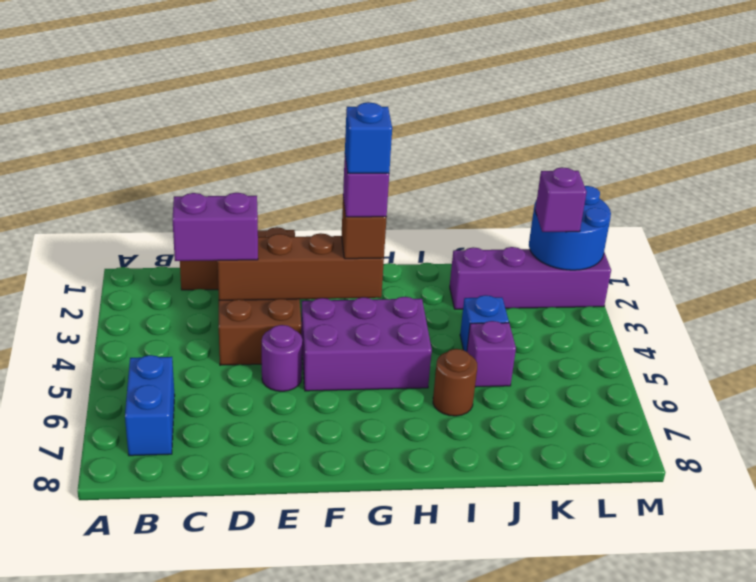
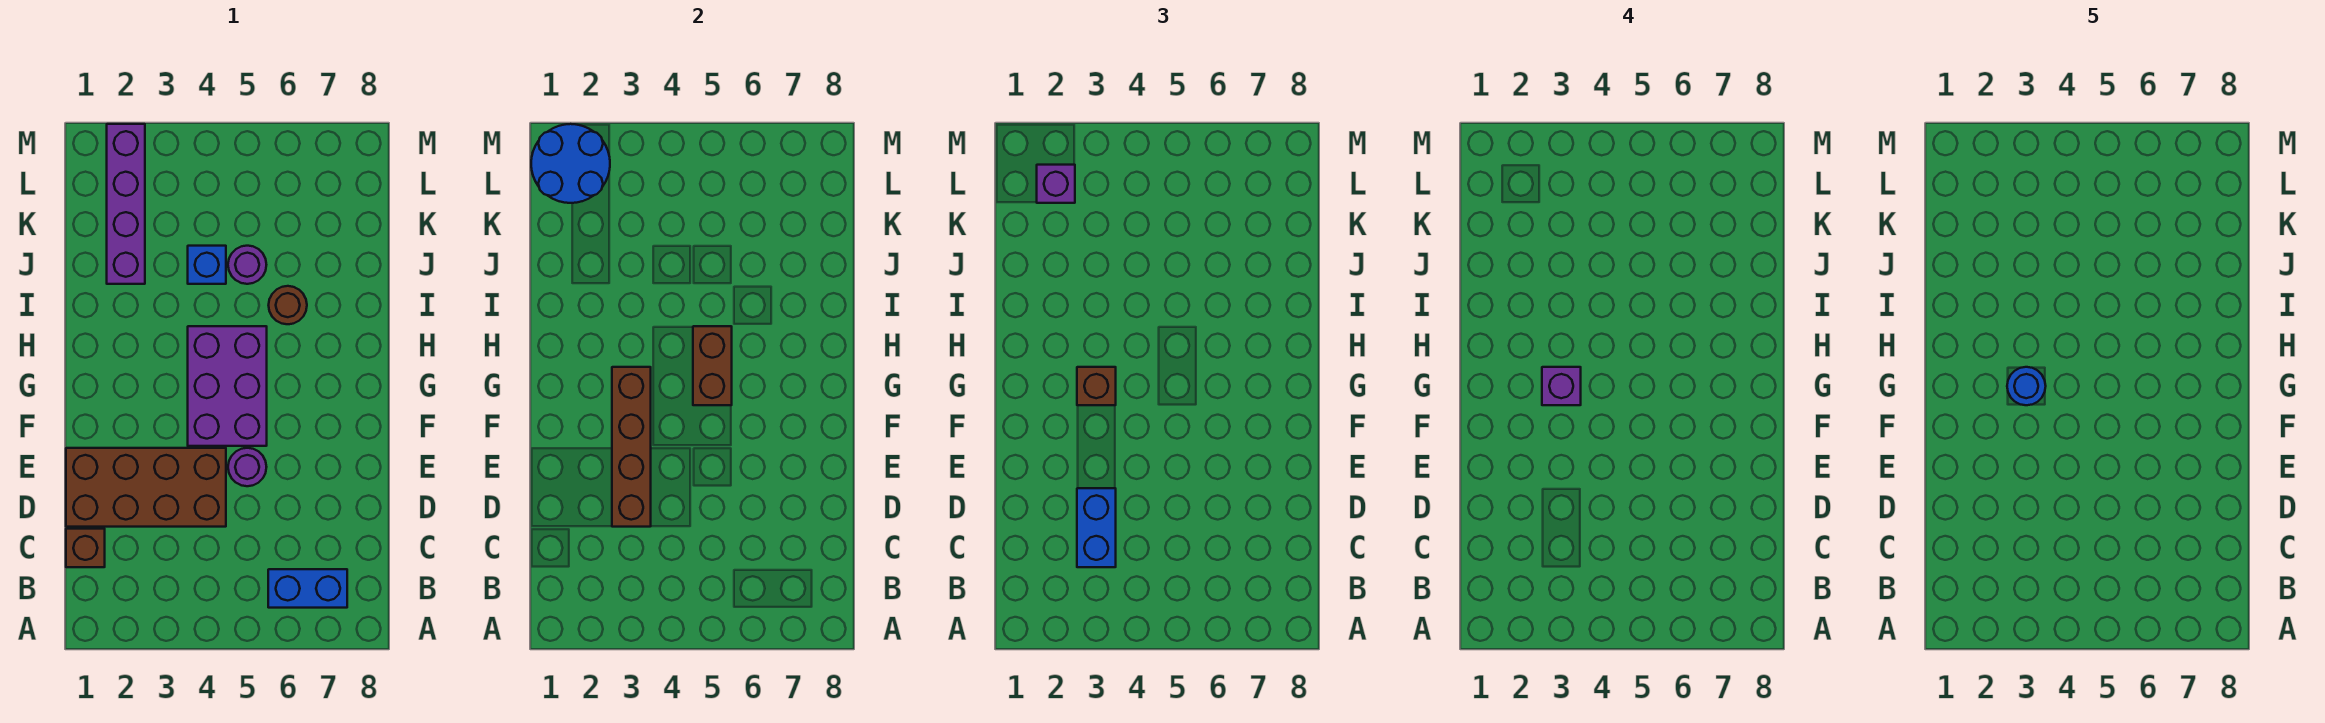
purple 1x2 brick [172,193,258,261] -> blue 1x2 brick [1077,488,1116,567]
blue 1x1 brick [345,102,392,173] -> blue 1x1 round brick [2007,367,2046,405]
none -> brown 1x2 brick [693,326,732,405]
purple 1x1 brick [467,321,516,387] -> purple 1x1 round brick [228,246,266,284]

